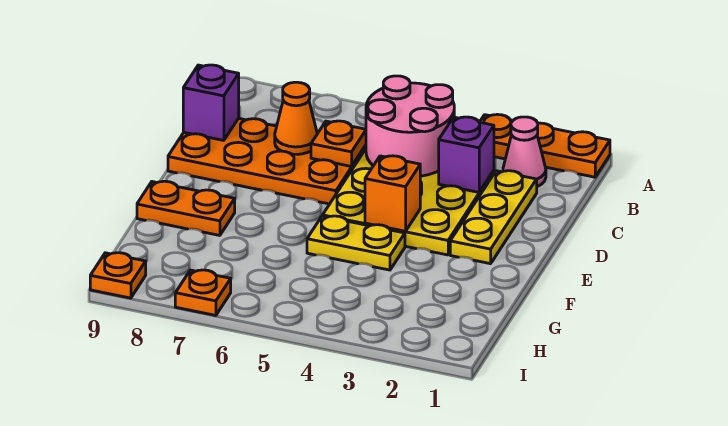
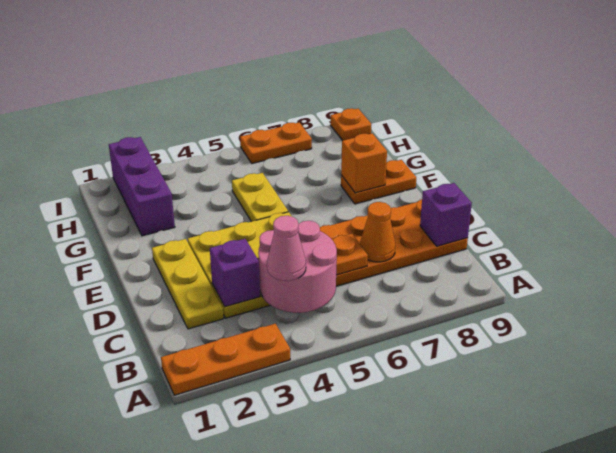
pink 1x1 cone [503,117,546,186] -> pink 1x1 cone moved to [267,216,306,281]
orange 1x1 brick [365,156,420,231] -> orange 1x1 brick moved to [341,133,387,193]
yellow 1x2 plate [307,216,405,270] -> yellow 1x2 plate turned to [232,173,288,222]
none -> purple 1x3 brick [109,137,175,236]
orange 1x1 plate [175,270,231,315] -> orange 1x2 plate [240,122,312,164]

